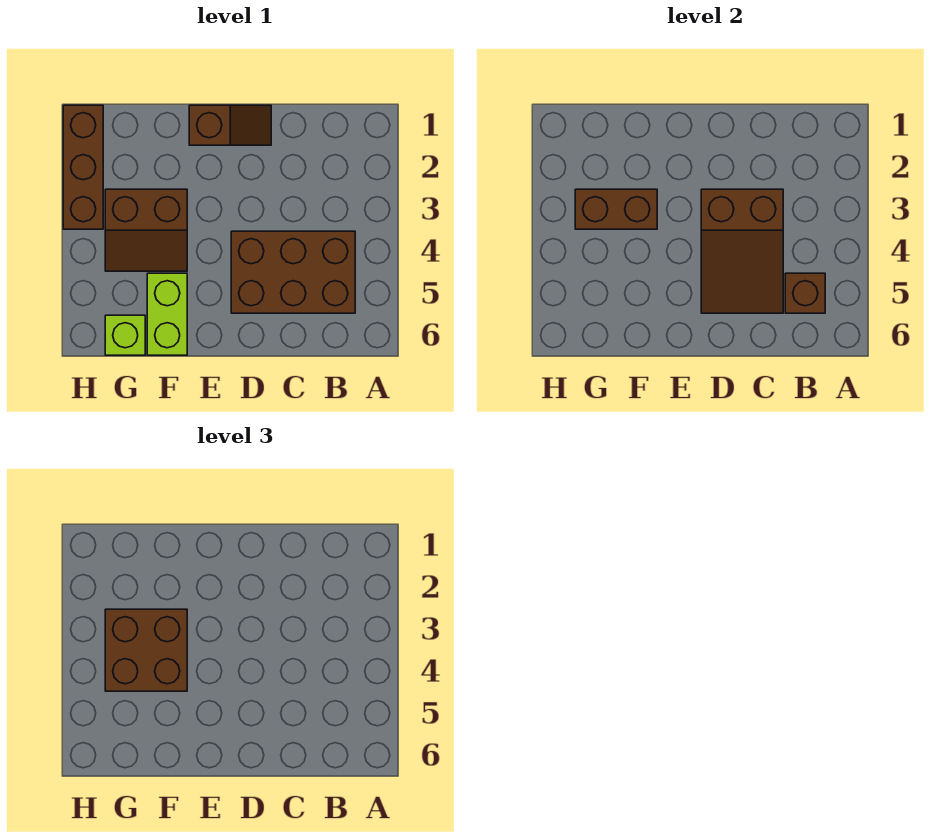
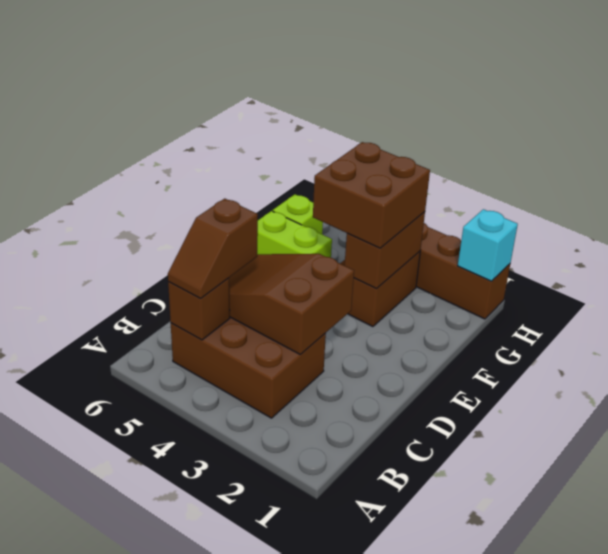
brown 2x3 brick [231,231,355,313] -> brown 2x3 brick turned to [171,317,326,418]
brown 1x2 slope [189,105,271,145] -> brown 1x2 slope moved to [168,199,258,298]
none -> cyan 1x1 brick [458,209,518,281]

